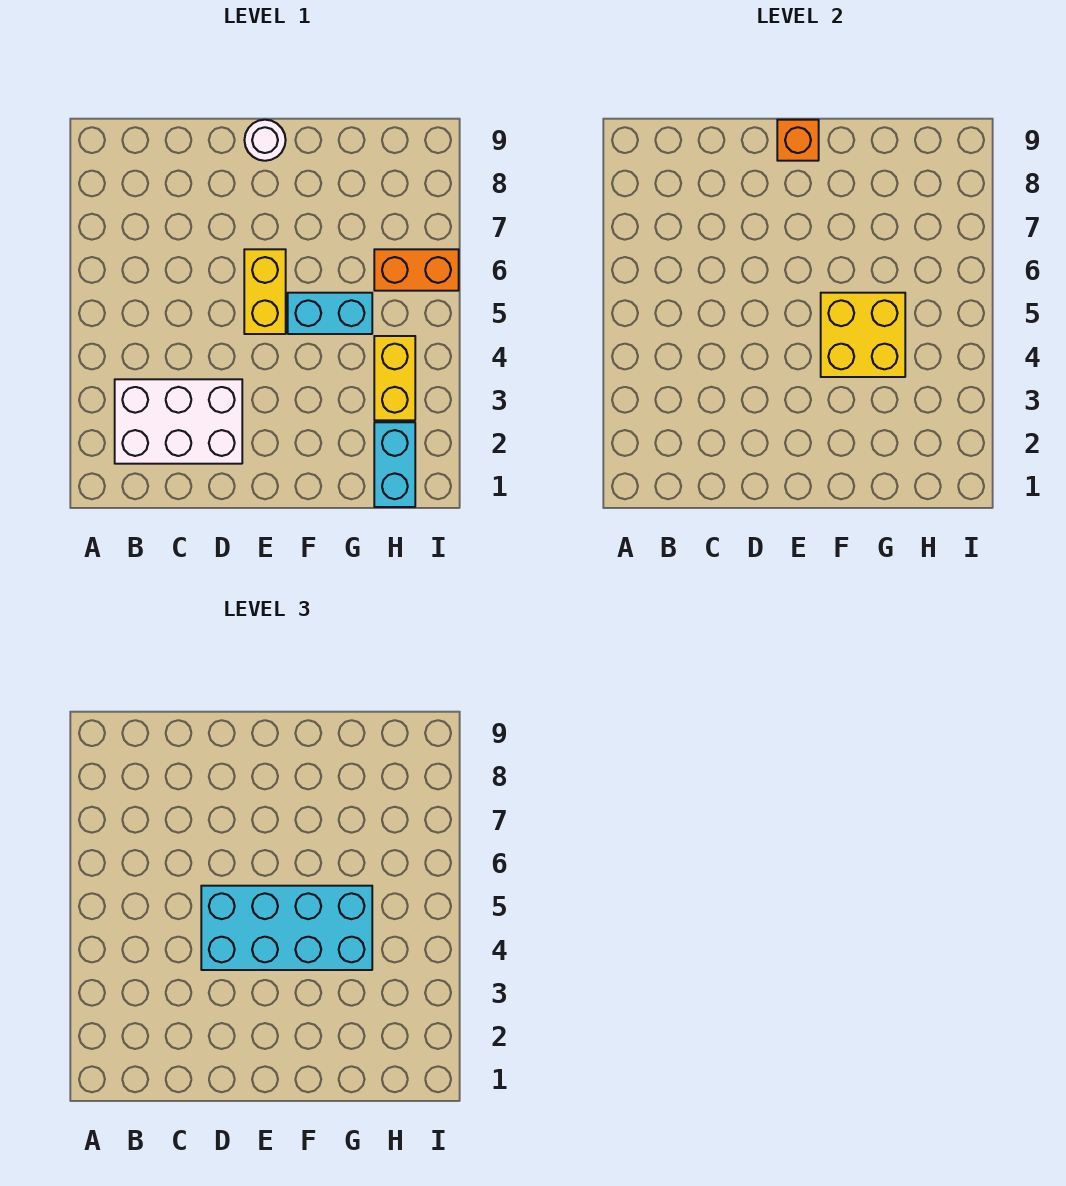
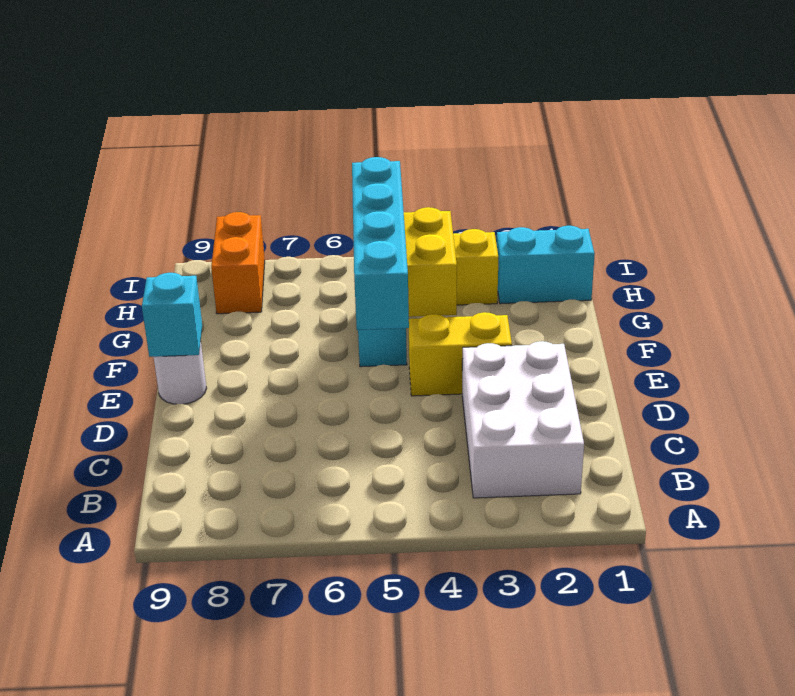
cyan 2x4 brick [201,886,372,970] -> cyan 1x4 brick [352,157,409,330]
yellow 1x2 brick [244,249,286,334] -> yellow 1x2 brick moved to [409,312,512,396]
orange 1x1 brick [777,120,819,161] -> cyan 1x1 brick [142,273,202,357]
orange 1x2 brick [374,249,459,291] -> orange 1x2 brick moved to [211,212,265,314]

